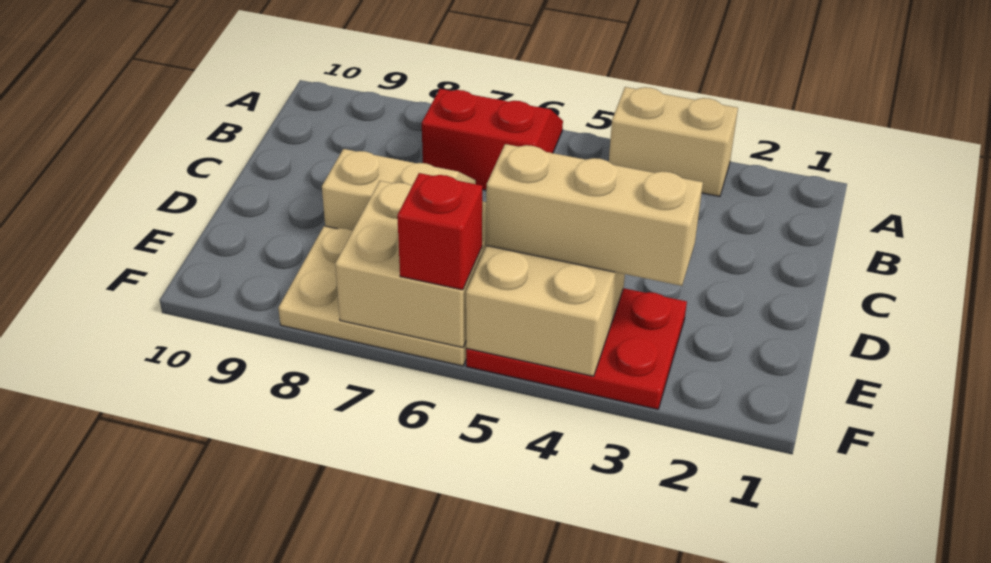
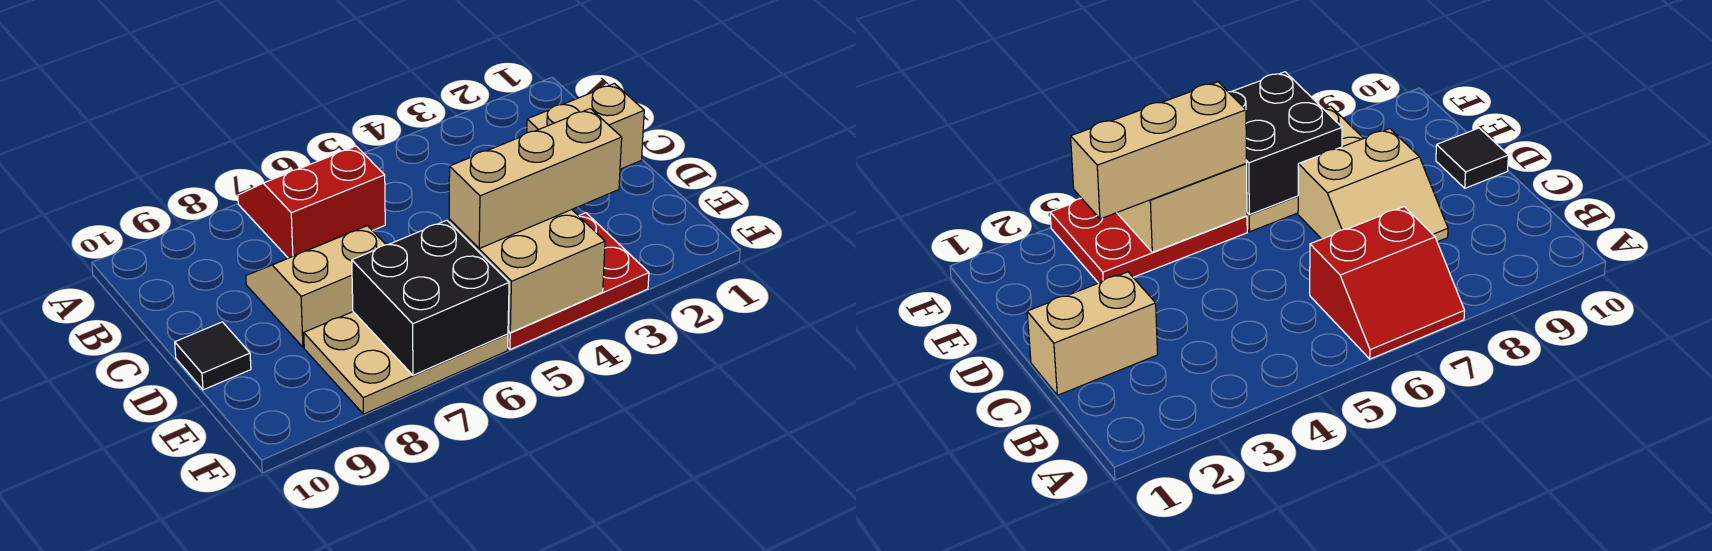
tan 1x2 brick [609,87,738,197] -> tan 1x2 brick moved to [527,84,644,169]
none -> black 1x1 tile [175,322,251,390]
tan 2x2 brick [335,181,486,348] -> black 2x2 brick [352,220,509,375]
red 1x1 brick [397,173,482,290] -> none

